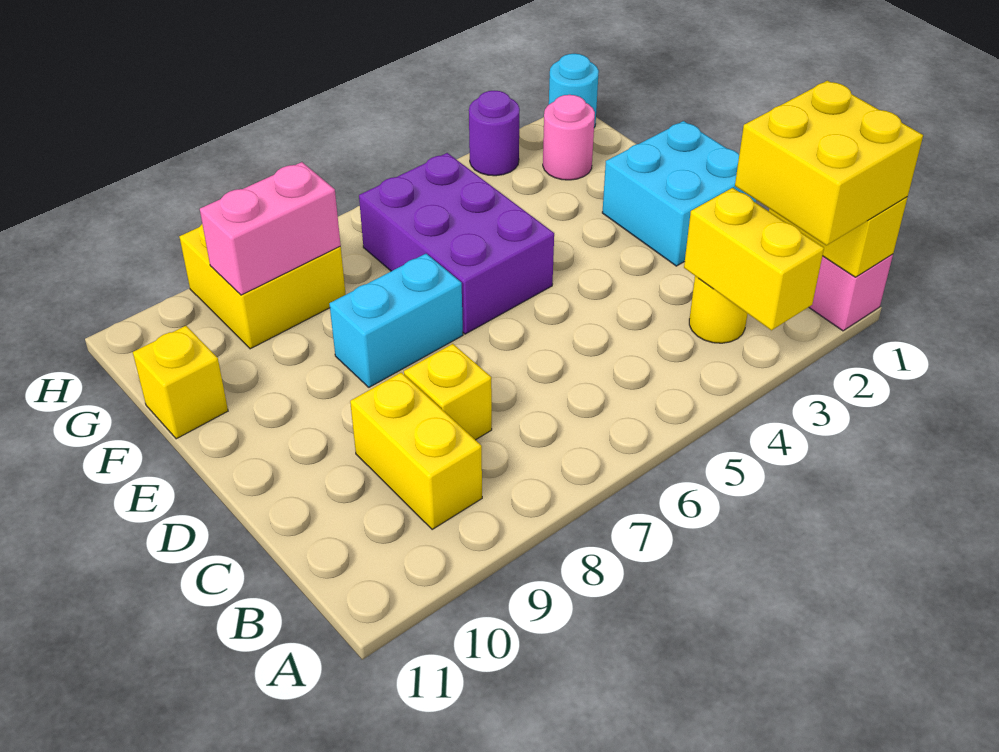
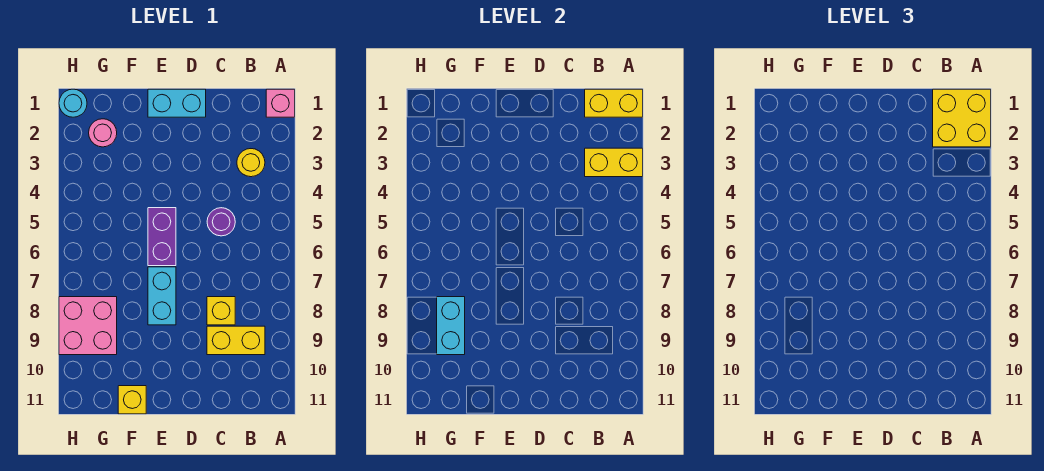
cyan 2x2 brick [602,121,756,266] -> cyan 1x2 brick [148,89,206,117]
purple 2x3 brick [359,153,554,334] -> purple 1x2 brick [148,208,176,266]
yellow 2x2 brick [180,225,346,349] -> pink 2x2 brick [59,297,117,355]
pink 1x2 brick [200,162,341,295] -> cyan 1x2 brick [437,297,465,355]
purple 1x1 round brick [469,91,520,176] -> purple 1x1 round brick moved to [207,208,235,236]

